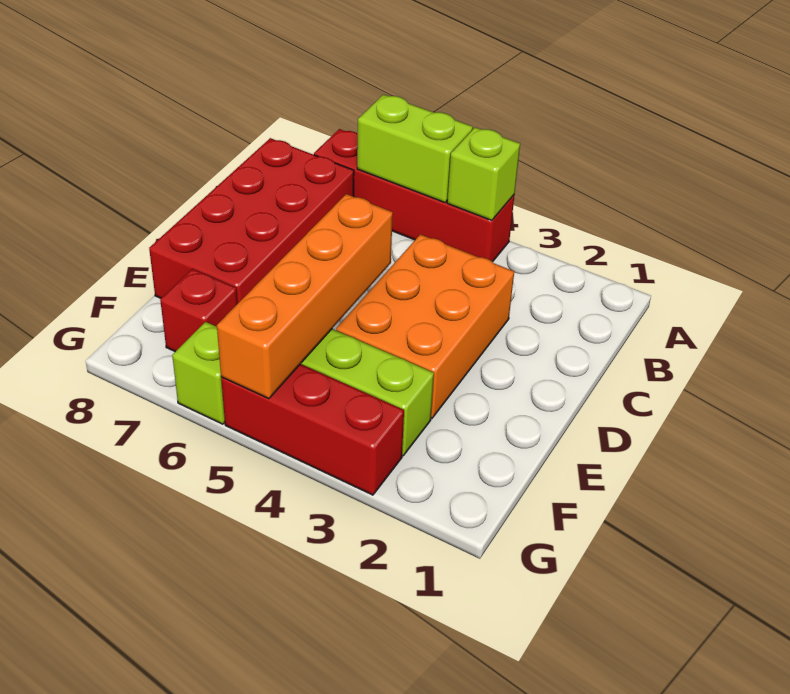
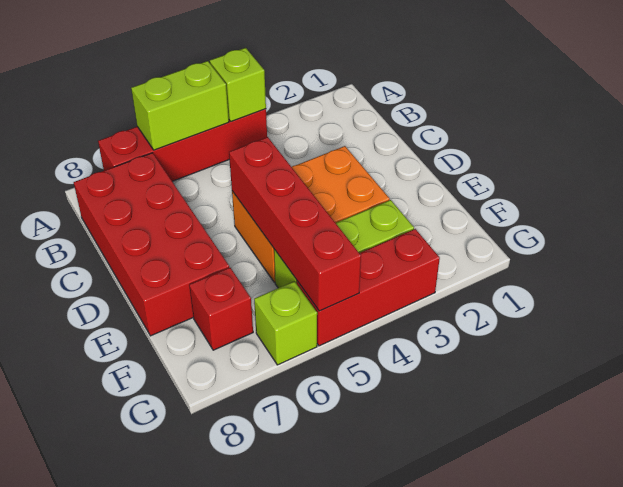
orange 2x3 brick [336,234,514,419] -> orange 2x3 brick turned to [232,146,390,282]
orange 1x4 brick [217,194,393,399] -> red 1x4 brick [229,137,361,311]

